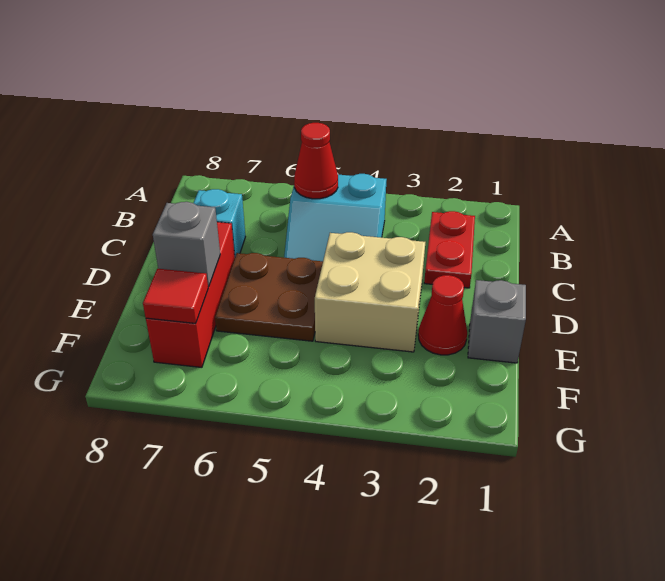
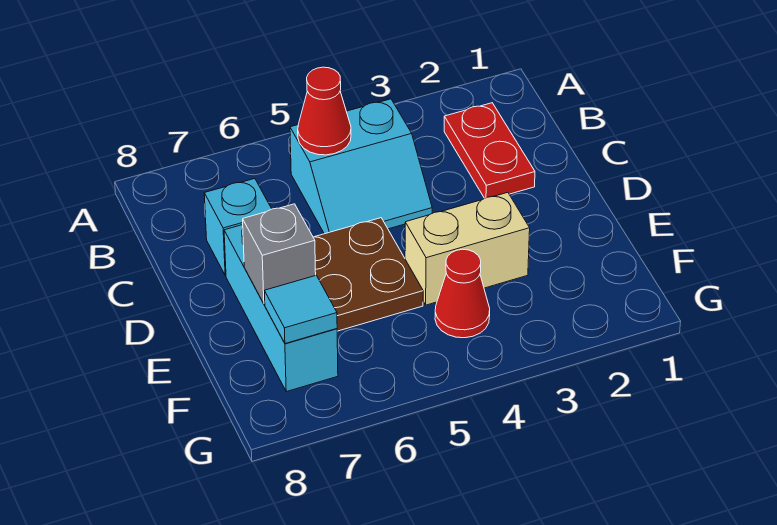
tan 2x2 brick [315,232,425,352] -> tan 1x2 brick [405,192,530,305]
red 1x3 brick [146,222,235,367] -> cyan 1x3 brick [224,225,338,392]
grey 1x1 brick [468,280,526,363] -> none
red 1x1 cone [418,275,467,355] -> red 1x1 cone moved to [435,249,490,338]
red 1x1 tile [143,269,208,323] -> cyan 1x1 tile [264,275,337,344]

